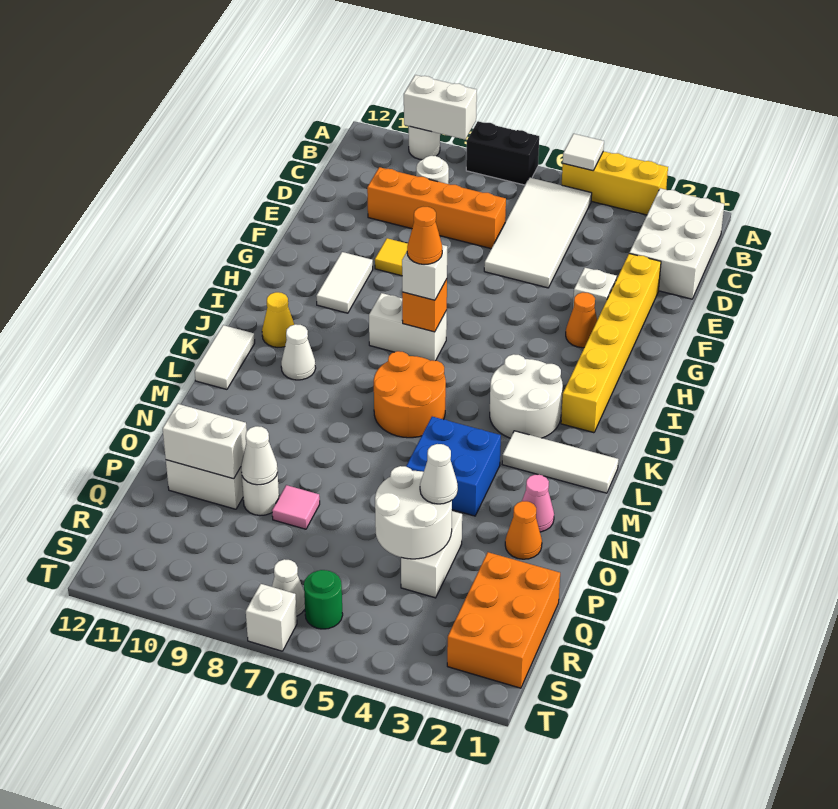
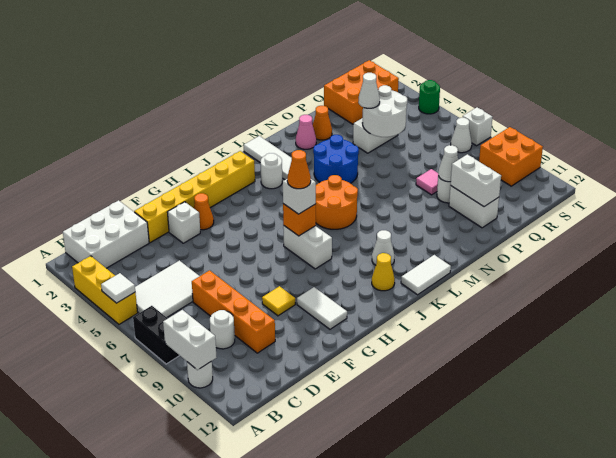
white 2x4 tile [484,177,592,288] -> white 2x3 tile [135,261,199,317]
white 1x2 tile [316,252,373,313] -> white 1x2 tile turned to [297,287,347,329]
white 2x2 round brick [490,354,563,438] -> white 1x1 round brick [260,153,282,189]
blue 2x2 brick [406,417,501,516] -> blue 2x2 round brick [313,135,359,183]
green 1x1 round brick [304,570,343,629] -> green 1x1 round brick moved to [419,80,440,114]
none -> orange 2x2 brick [479,127,543,186]

